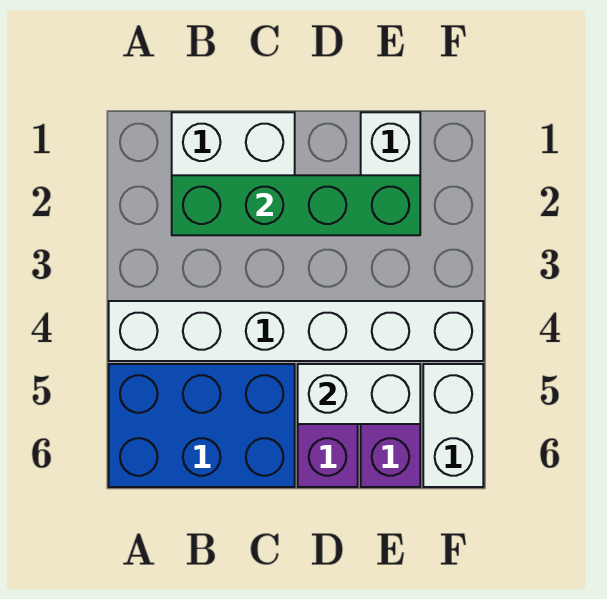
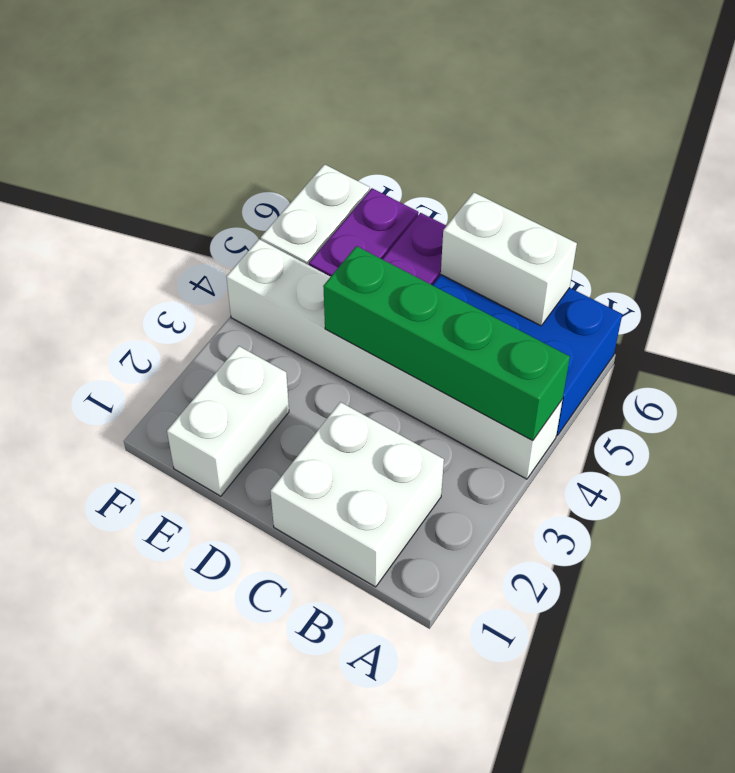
green 1x4 brick [172,175,420,235] -> green 1x4 brick moved to [323,246,570,441]
white 1x2 brick [298,364,420,424] -> white 1x2 brick moved to [441,192,577,326]

